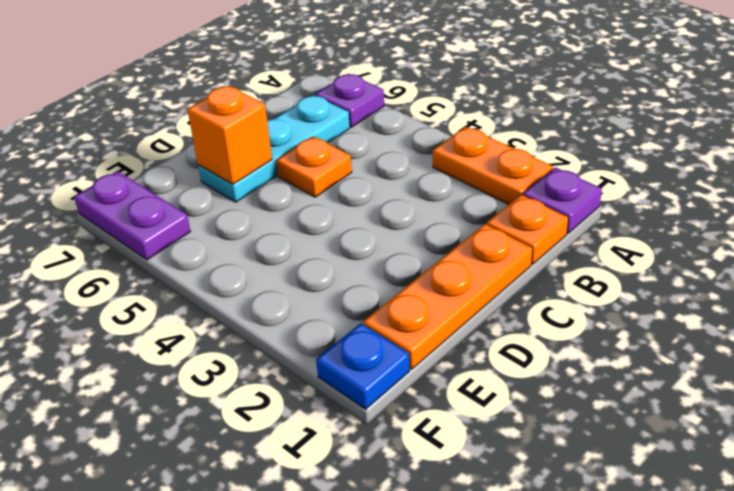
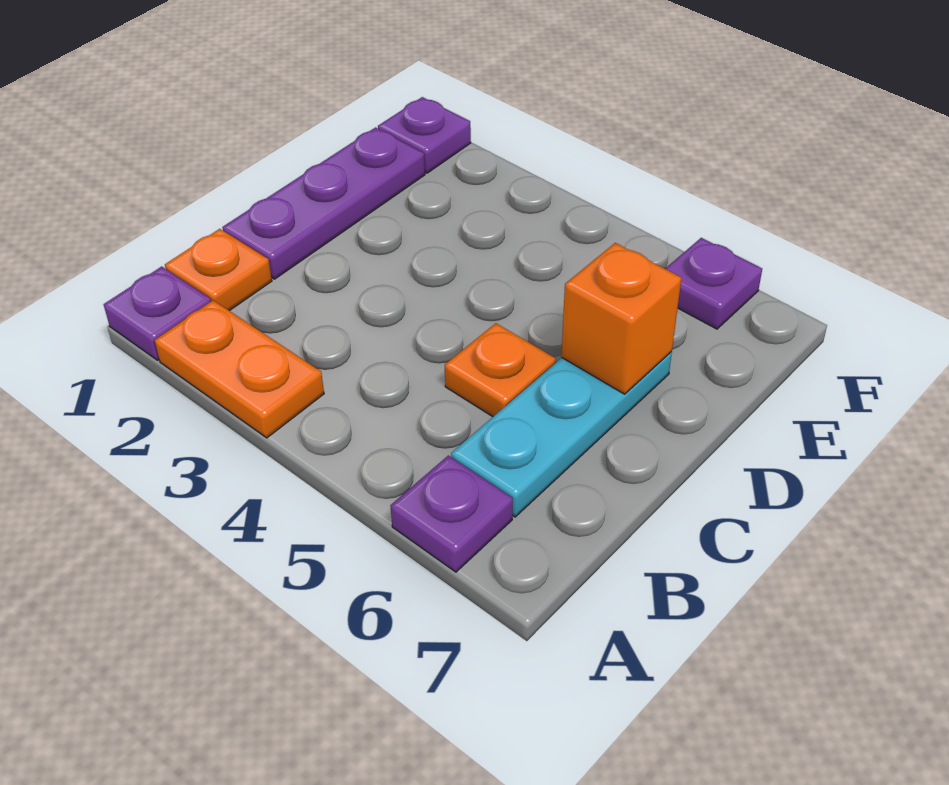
orange 1x3 plate [363,224,532,369] -> purple 1x3 plate [222,127,425,279]
blue 1x1 plate [316,323,410,409] -> purple 1x1 plate [378,97,471,173]
purple 1x2 plate [74,171,191,260] -> purple 1x1 plate [665,238,762,329]

